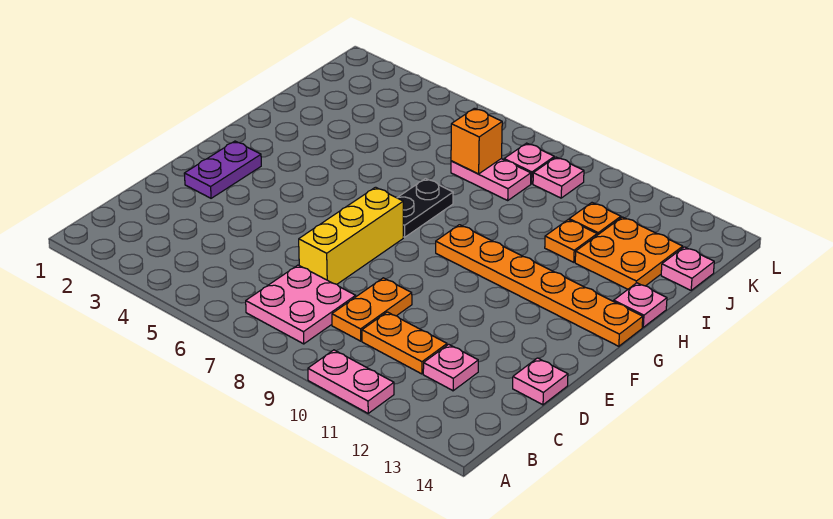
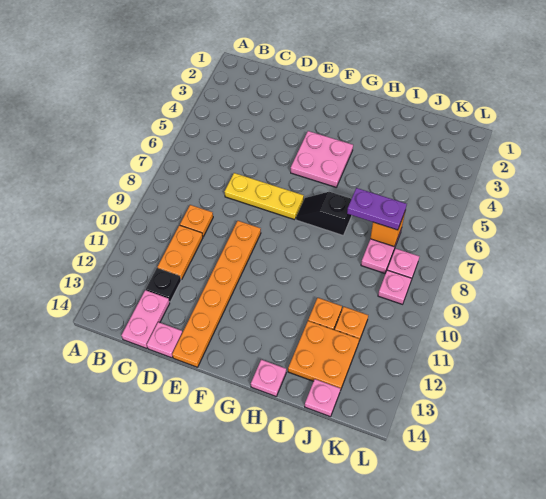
pink 1x2 plate [308,350,394,413] -> pink 1x2 plate moved to [121,290,170,348]
pink 2x2 plate [246,265,356,344] -> pink 2x2 plate moved to [291,131,353,187]
orange 1x2 plate [332,278,412,341] -> orange 1x1 plate [180,205,213,237]
pink 1x1 plate [423,344,478,391] -> black 1x1 plate [146,268,181,302]
yellow 1x3 brick [299,187,403,284] -> yellow 1x3 plate [225,173,304,220]
purple 1x2 plate [184,141,261,198] -> purple 1x2 plate moved to [347,188,407,230]
black 1x2 plate [397,179,453,237] -> black 1x2 slope [296,192,352,235]
orange 1x6 plate [436,225,643,346] -> orange 1x6 plate moved to [172,221,261,367]

